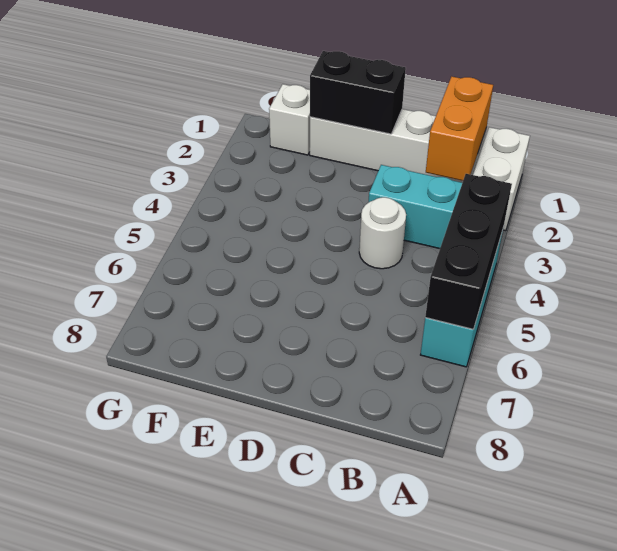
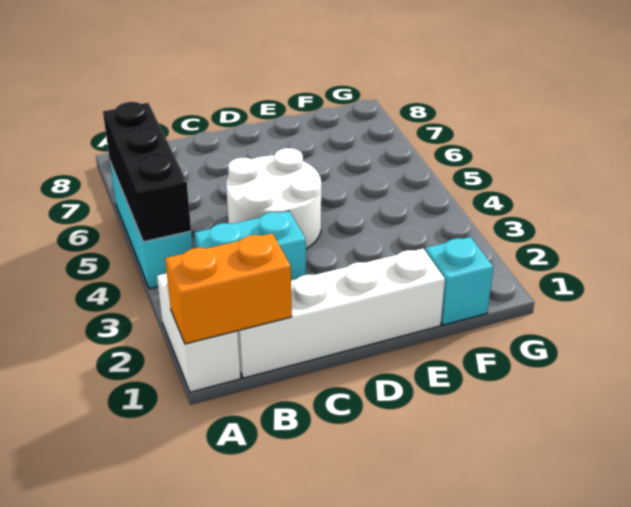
orange 1x2 brick [426,76,493,181] -> orange 1x2 brick turned to [165,233,292,344]
white 1x1 round brick [359,197,406,269] -> white 2x2 round brick [226,148,321,249]
black 1x2 brick [310,51,406,134] -> none
white 1x1 brick [269,84,310,155] -> cyan 1x1 brick [425,237,493,325]

